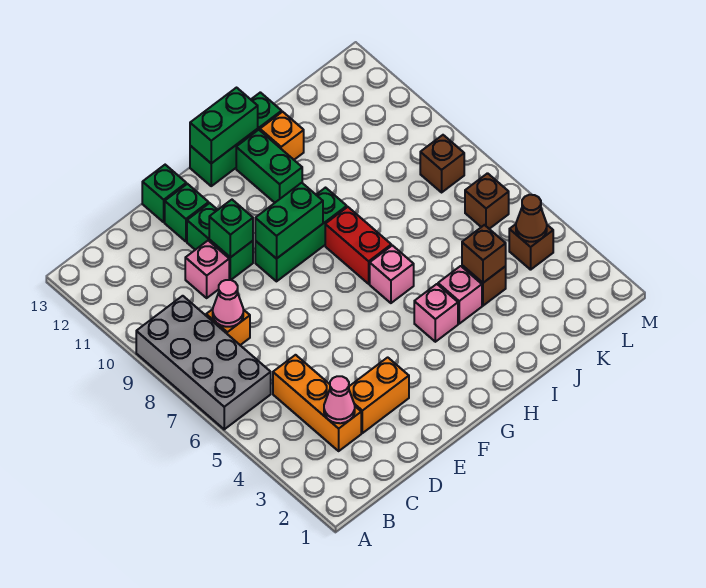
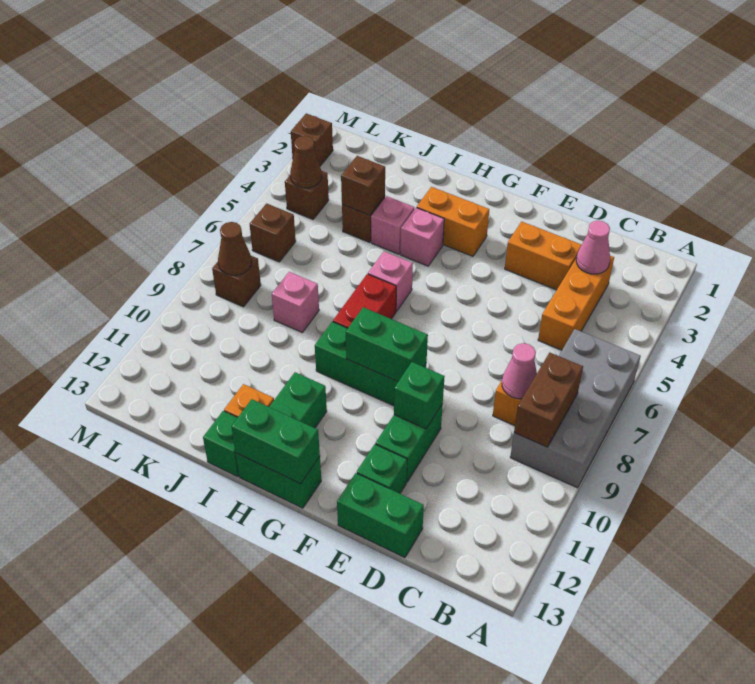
none -> brown 1x2 brick [514,353,583,447]
pink 1x1 brick [185,241,229,298] -> pink 1x1 brick moved to [272,272,319,332]
green 1x1 brick [142,165,186,222] -> green 1x2 brick [337,473,424,558]
none -> orange 1x2 brick [417,187,489,256]
none -> brown 1x1 cone [218,222,252,275]
none -> brown 1x1 brick [291,113,333,166]

